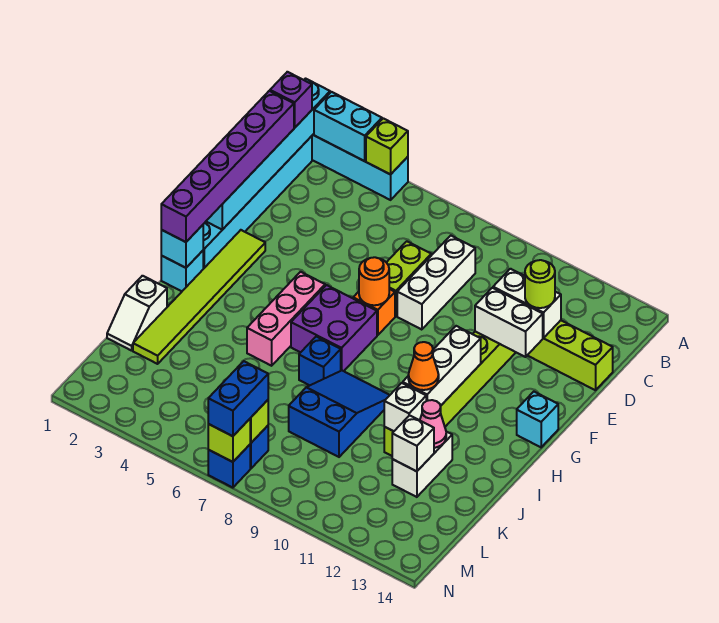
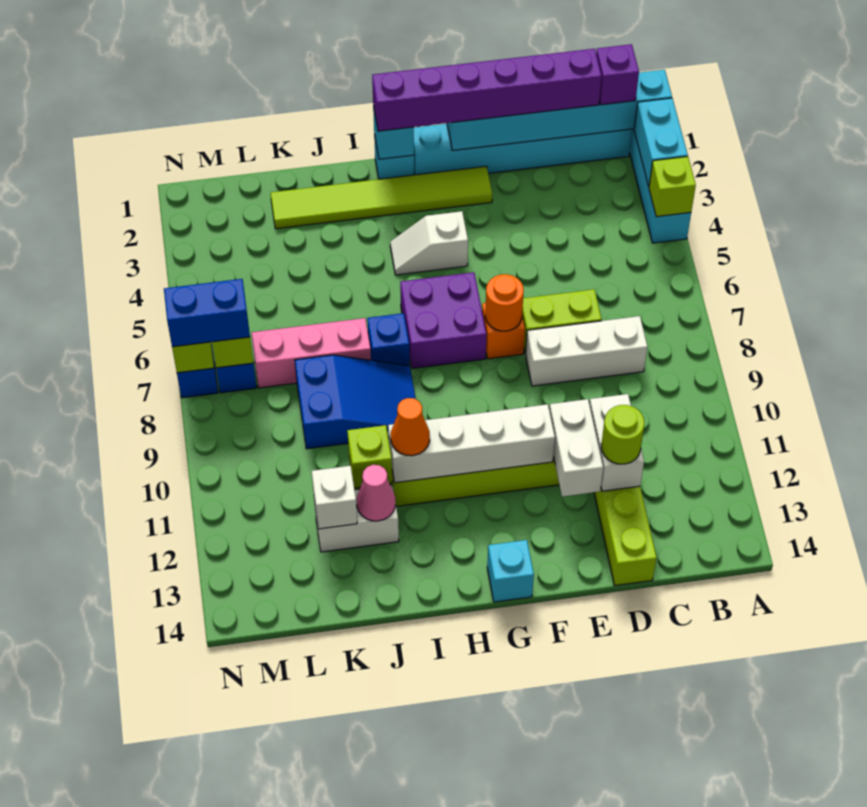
pink 1x3 brick [247,272,325,366] -> pink 1x3 brick moved to [252,318,371,388]
white 1x3 brick [403,326,481,406] -> white 1x4 brick [388,404,555,483]
white 1x2 slope [107,276,167,351] -> white 1x2 slope moved to [390,211,468,275]
white 1x1 brick [384,383,426,431] -> lime 1x1 brick [347,425,392,488]

